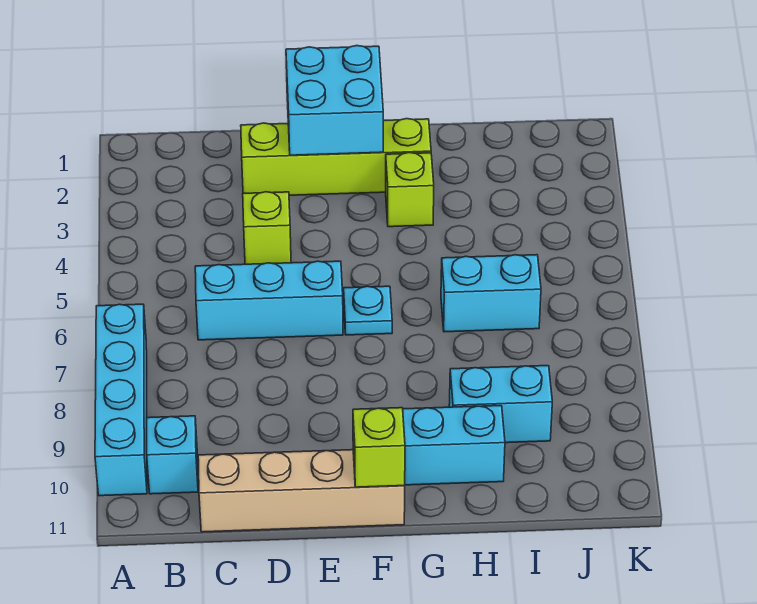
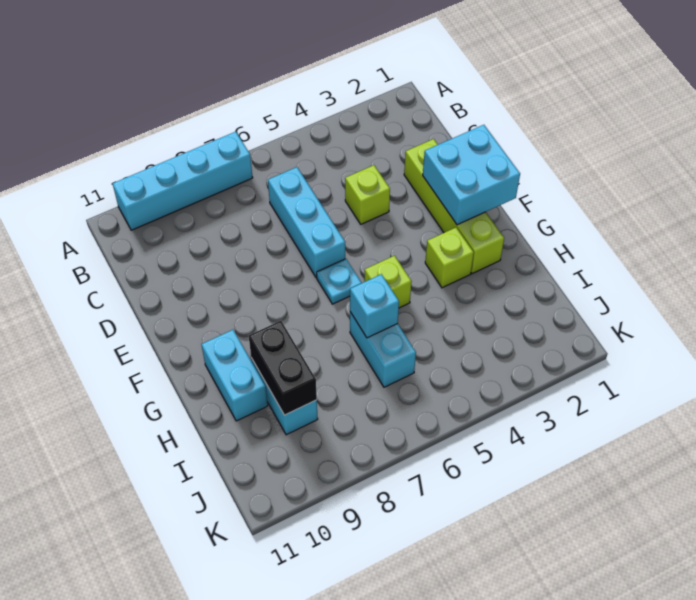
cyan 1x1 brick [147,416,198,494] -> cyan 1x1 brick moved to [350,274,399,338]
tan 1x4 brick [198,450,405,532] -> none
lime 1x1 brick [353,408,405,487] -> lime 1x1 brick moved to [364,256,412,308]
none -> black 1x2 brick [249,321,317,415]

